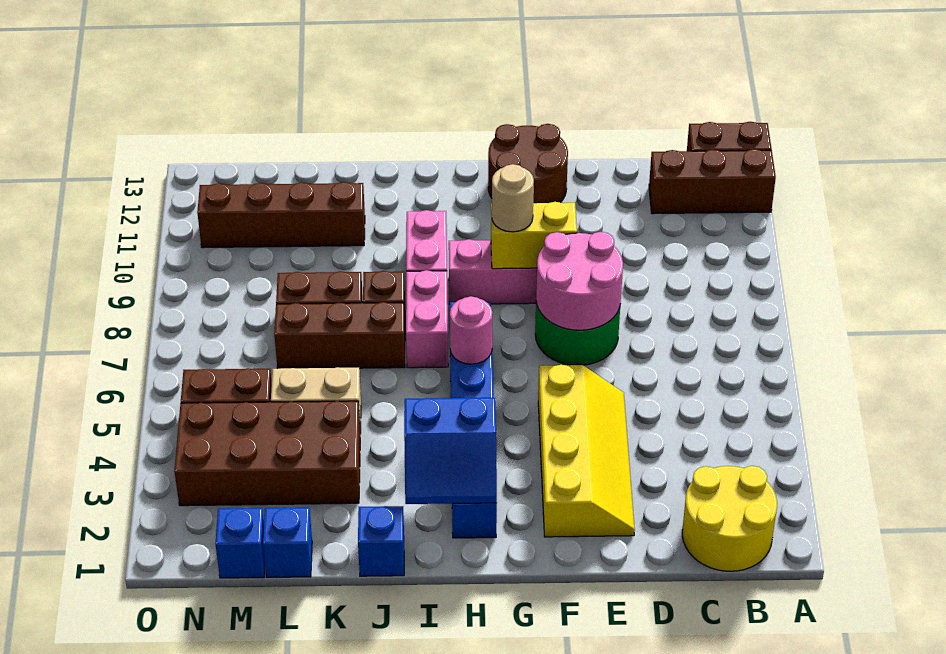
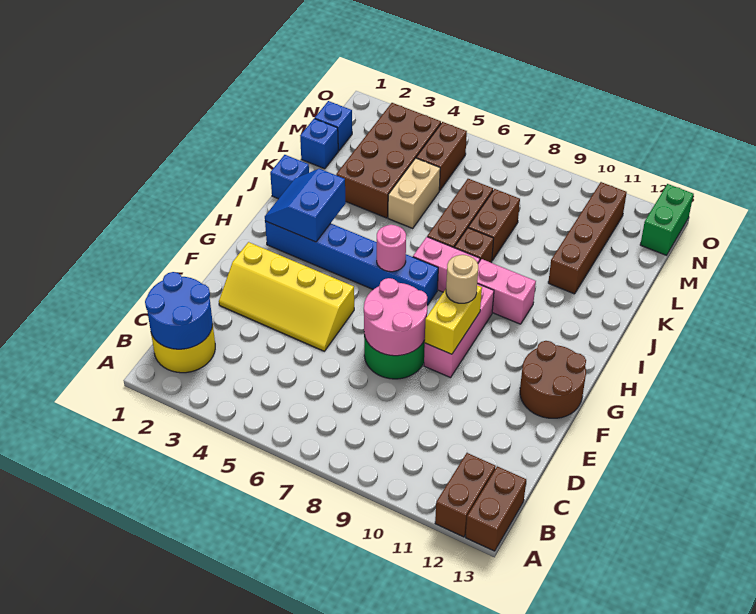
brown 1x3 brick [649,149,776,214] -> brown 1x2 brick [435,453,496,537]
none -> blue 2x2 round brick [145,272,213,349]
none -> green 1x2 brick [640,184,694,255]

